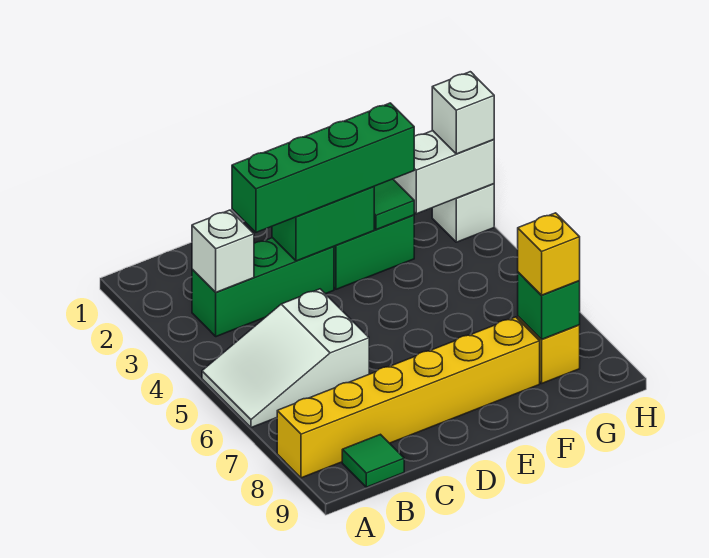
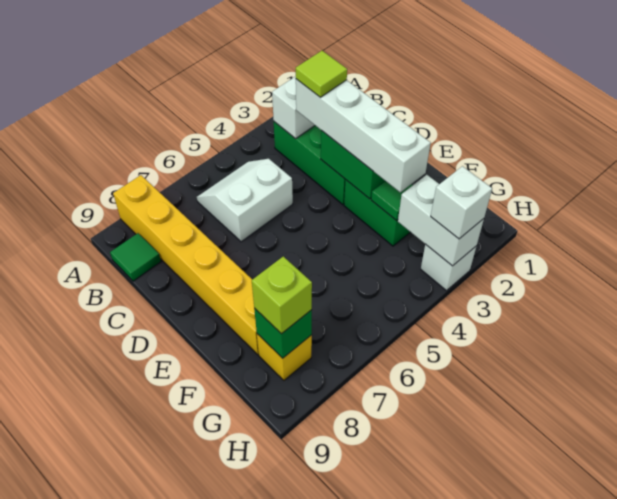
white 2x3 slope [202,289,369,428] -> white 2x2 slope [197,159,293,242]
green 1x4 brick [232,103,414,232] -> white 1x4 brick [296,79,431,192]
none -> lime 1x1 tile [296,51,347,97]
yellow 1x1 brick [518,213,580,295] -> lime 1x1 brick [252,256,312,334]

